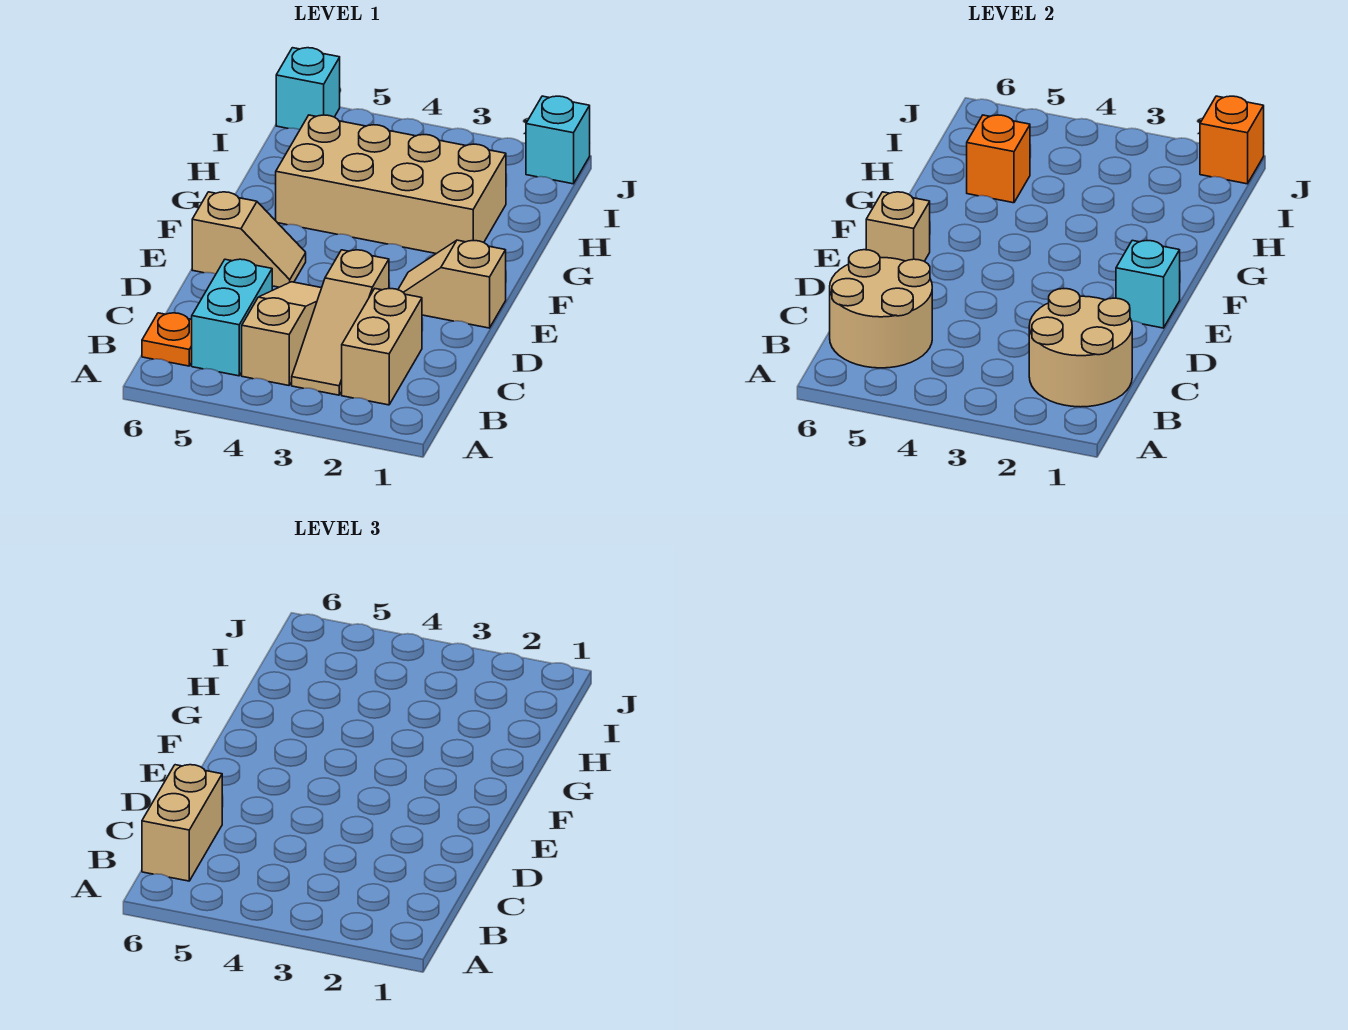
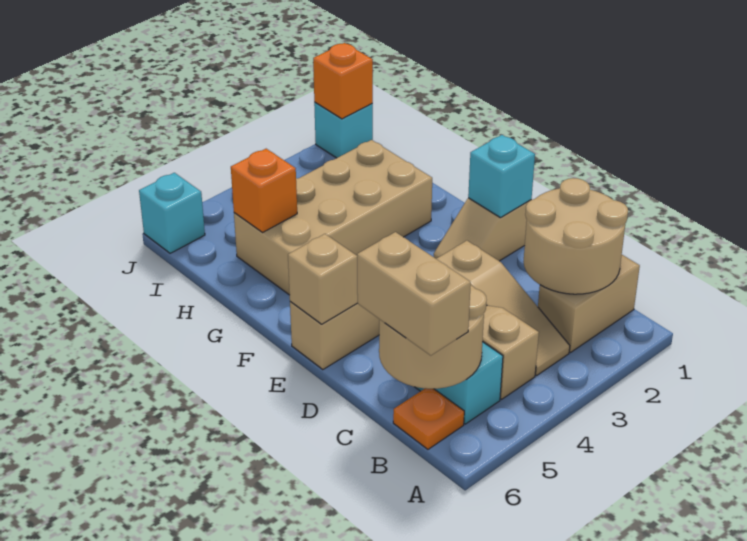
tan 1x2 brick [342,289,422,405] -> tan 1x2 brick turned to [538,255,640,352]

